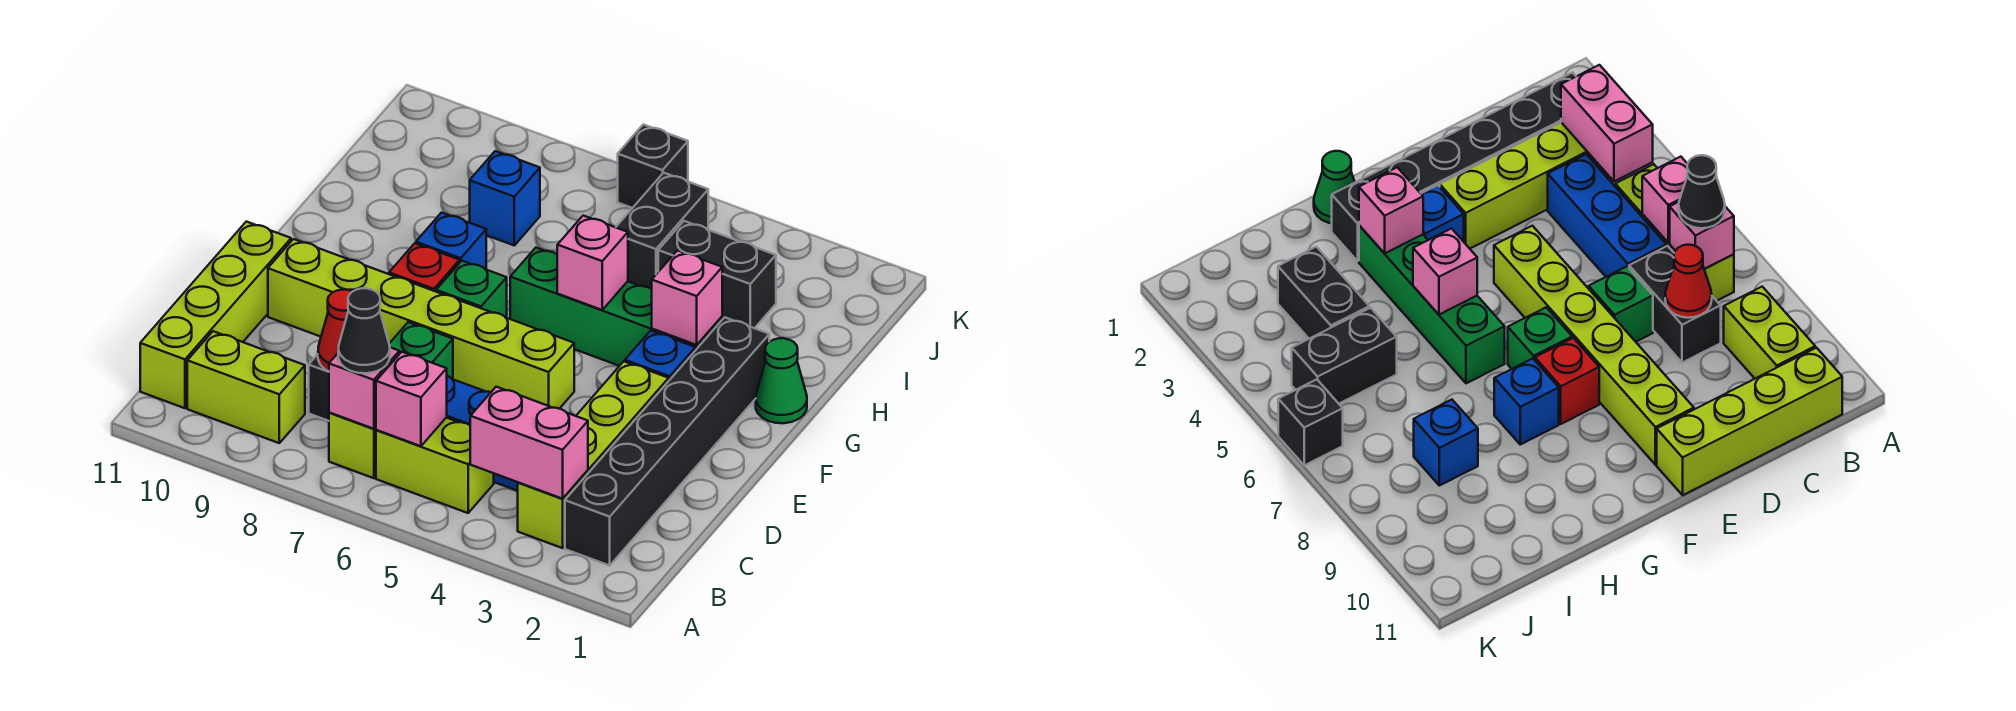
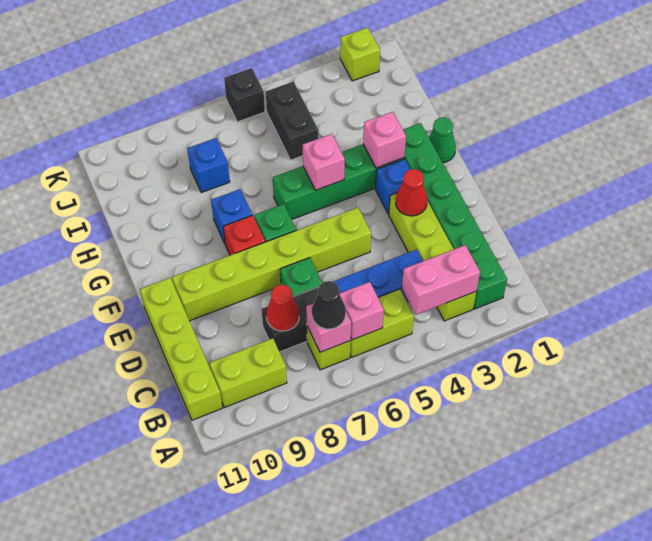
black 1x6 brick [565,317,769,566] -> green 1x6 brick [403,123,507,309]
none -> red 1x1 cone [396,169,427,216]
black 1x2 brick [658,221,776,328] -> none
none -> lime 1x1 brick [340,28,380,81]

